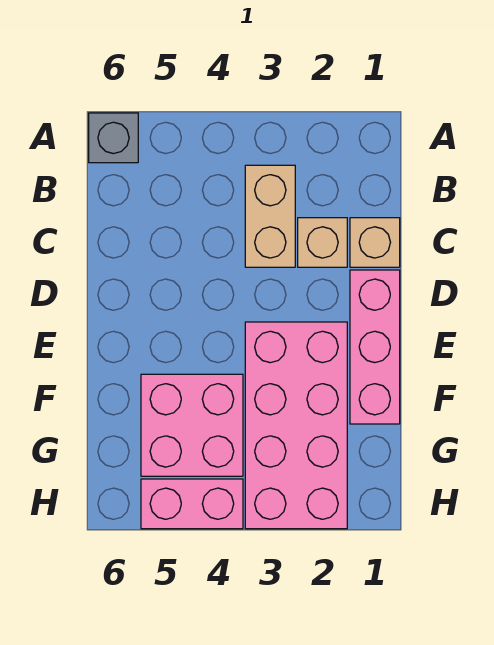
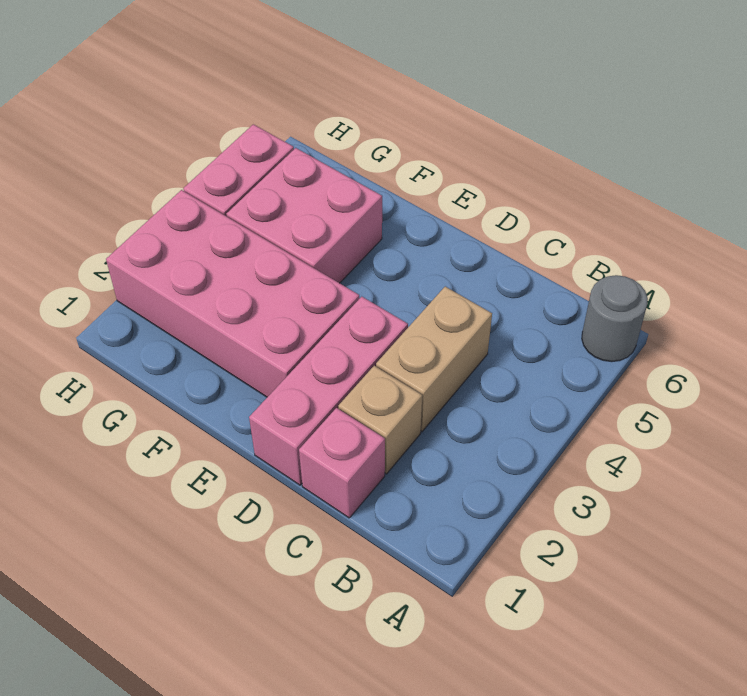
grey 1x1 brick [89,113,138,163] -> grey 1x1 round brick [582,275,648,362]
tan 1x2 brick [245,165,295,267] -> tan 1x2 brick turned to [376,287,492,432]
tan 1x1 brick [350,218,400,267] -> pink 1x1 brick [299,408,385,518]
pink 1x3 brick [350,270,400,424] -> pink 1x3 brick turned to [249,297,408,485]

